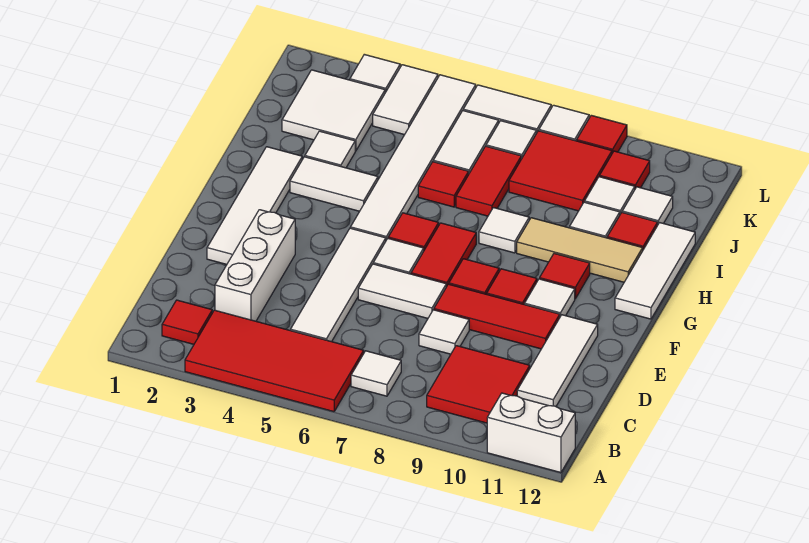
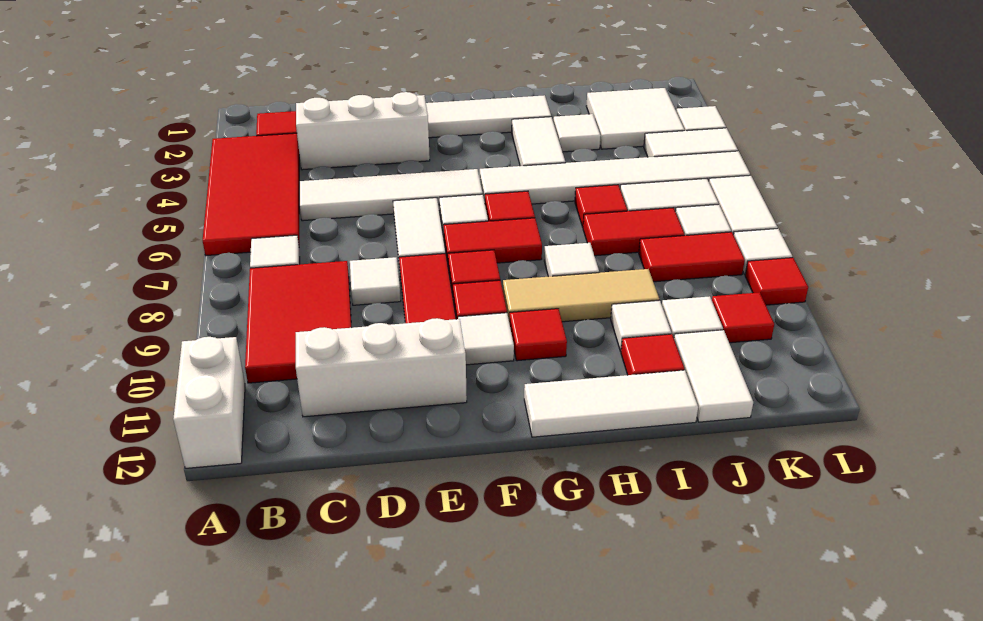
red 2x2 tile [427,346,530,423] -> red 2x3 tile [245,261,352,383]
white 1x3 tile [517,315,598,406] -> white 1x3 brick [296,318,467,417]
tan 1x3 tile [517,218,643,282] -> tan 1x3 tile turned to [503,269,659,323]
red 2x2 tile [509,131,612,211] -> red 1x2 tile [639,232,745,282]
white 1x1 tile [622,187,673,224] -> white 1x2 tile [674,330,753,422]

